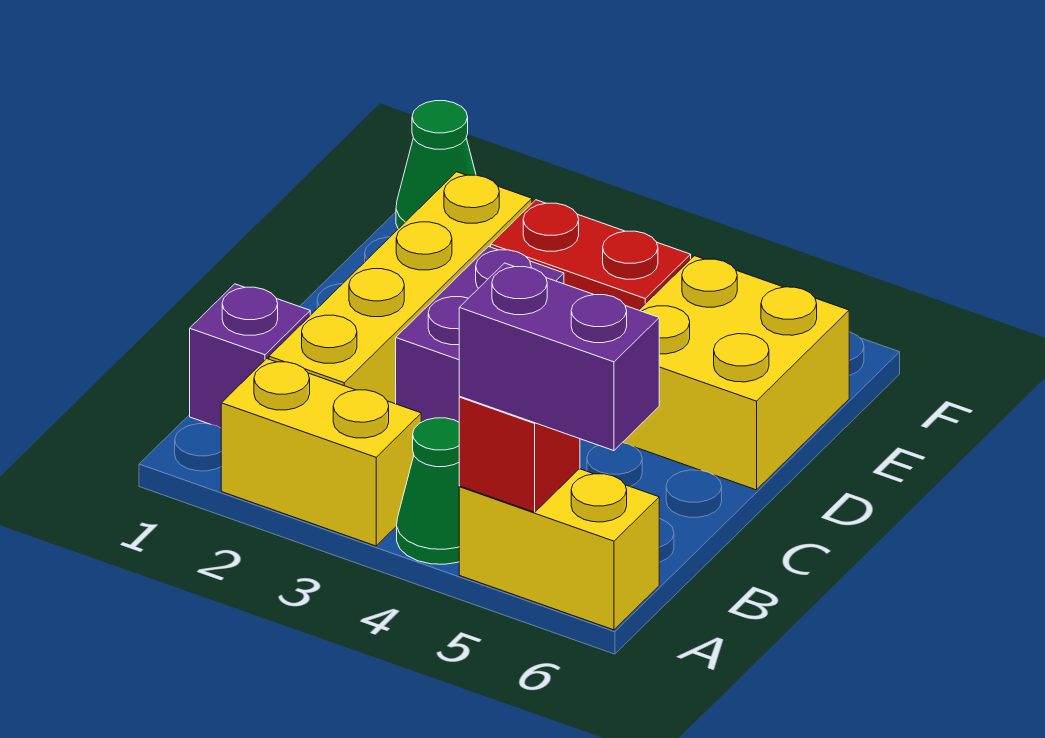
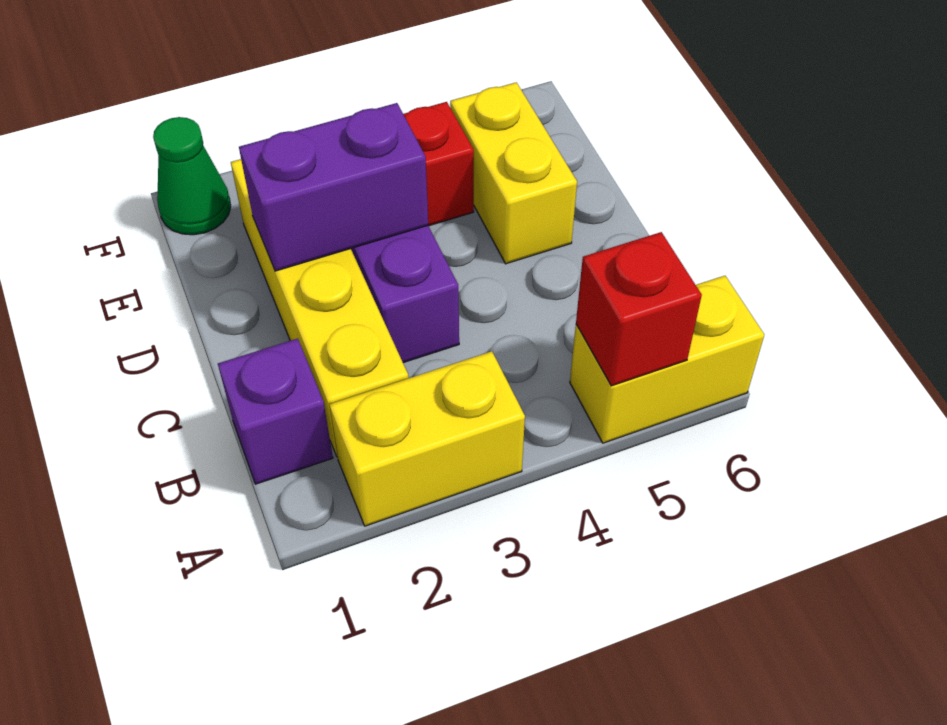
green 1x1 cone [397,418,460,564] -> none
purple 1x2 brick [459,263,659,451] -> purple 1x2 brick moved to [239,103,428,271]
yellow 2x2 brick [622,256,849,490] -> yellow 1x2 brick [450,82,577,264]

